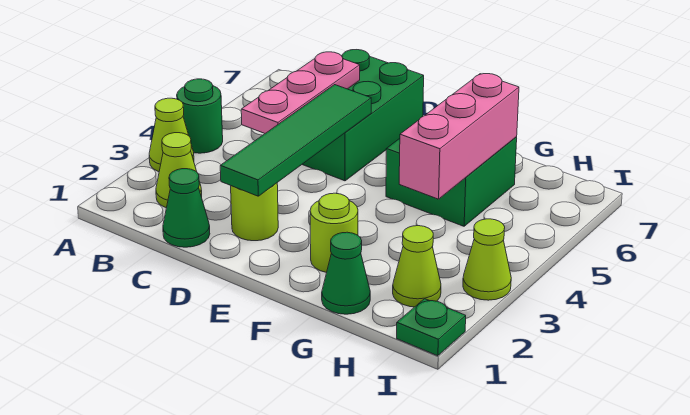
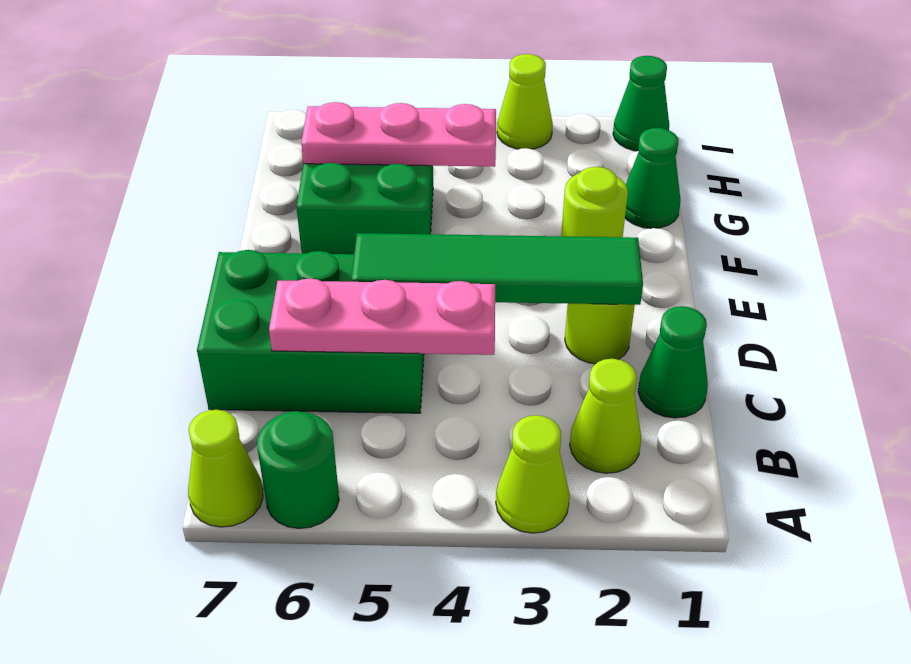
green 1x1 round brick [177,79,223,153] -> green 1x1 round brick moved to [257,411,339,529]
pink 1x3 brick [399,74,519,199] -> pink 1x3 plate [301,102,496,167]
lime 1x1 cone [393,226,441,307] -> lime 1x1 cone moved to [188,410,263,527]
green 1x1 plate [397,299,466,356] -> green 1x1 cone [613,56,669,151]

